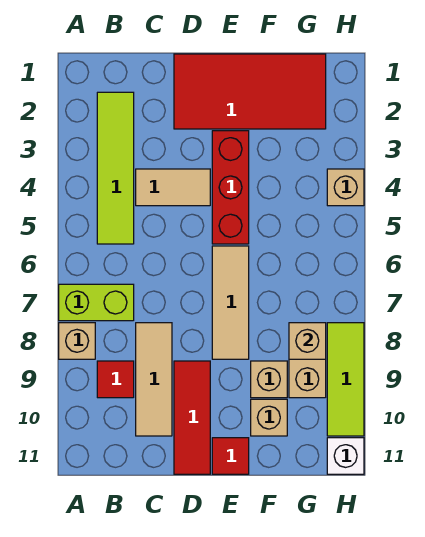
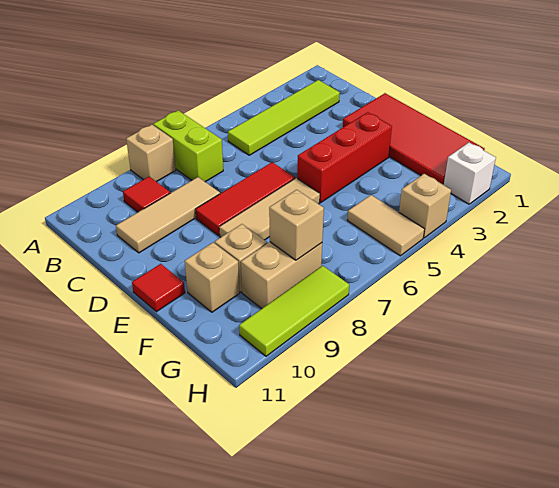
tan 1x2 tile [136,169,210,206] -> tan 1x2 tile moved to [347,195,424,256]
red 1x3 tile [174,361,210,474] -> red 1x3 tile moved to [196,162,295,236]
white 1x1 brick [327,438,364,474] -> white 1x1 brick moved to [444,143,496,204]

